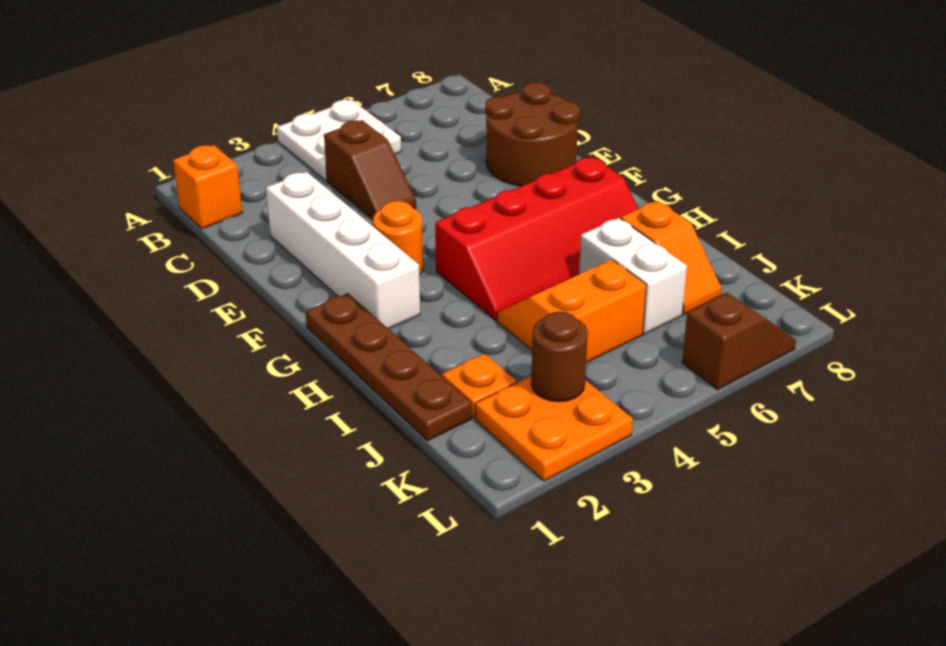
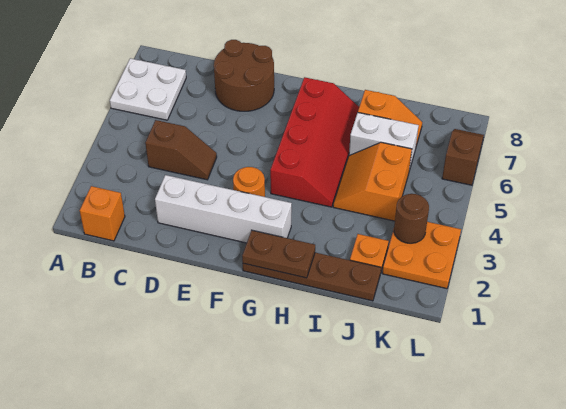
white 2x2 plate [277,100,401,181] -> white 2x2 plate moved to [110,58,186,120]
none -> brown 1x2 plate [242,230,315,278]

